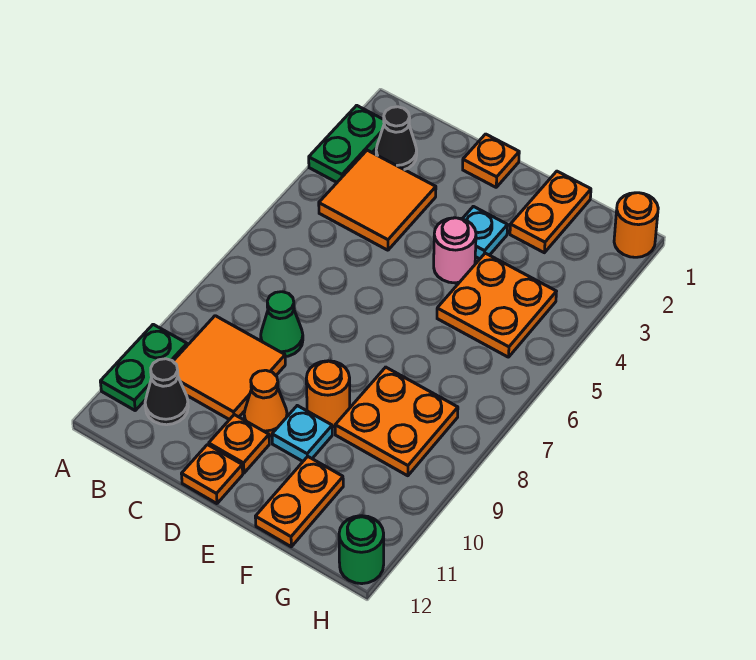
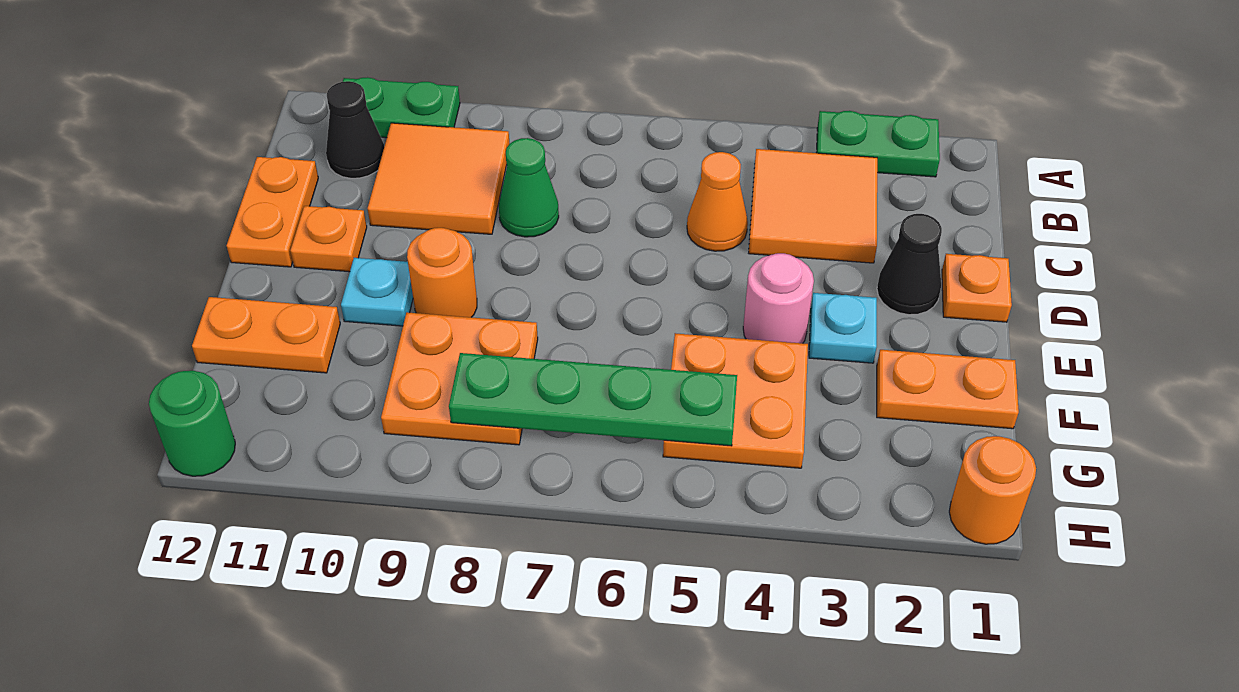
black 1x1 cone [376,107,417,170] -> black 1x1 cone moved to [877,214,942,315]
orange 1x1 cone [244,370,287,436] -> orange 1x1 cone moved to [687,152,748,251]
orange 1x1 plate [182,445,243,504] -> orange 1x2 plate [227,157,318,267]
none -> green 1x4 plate [449,353,737,446]

